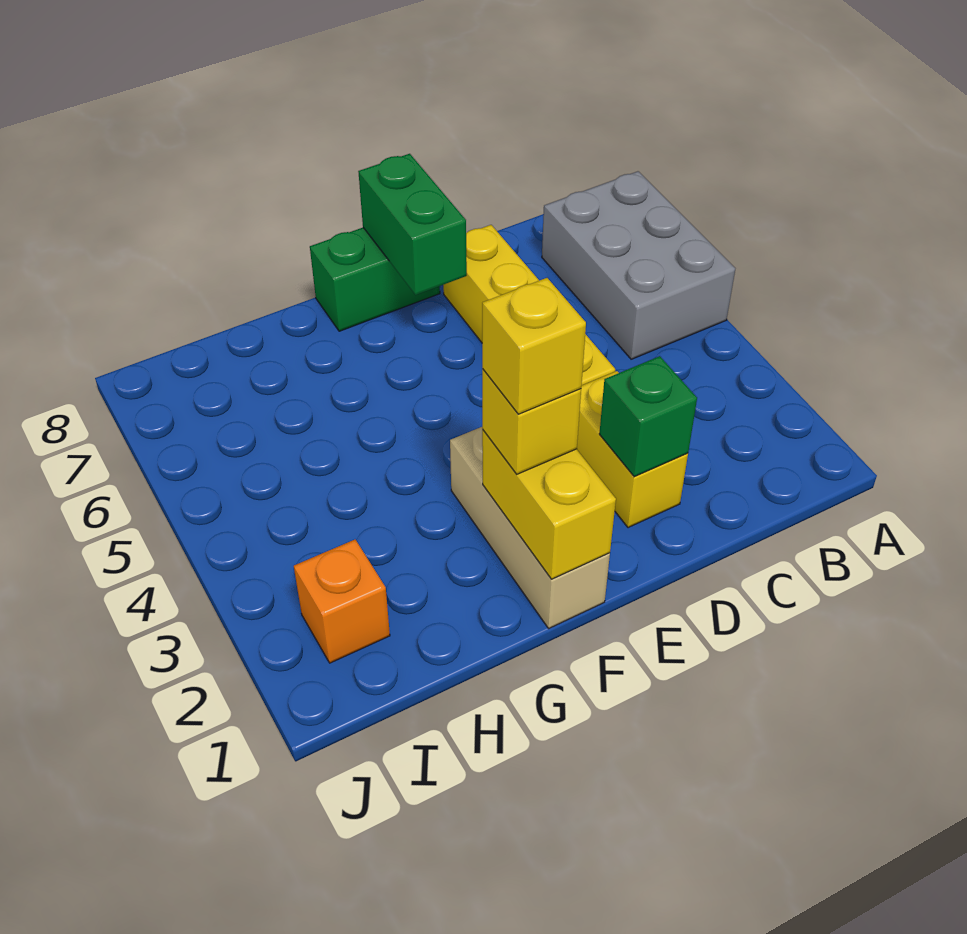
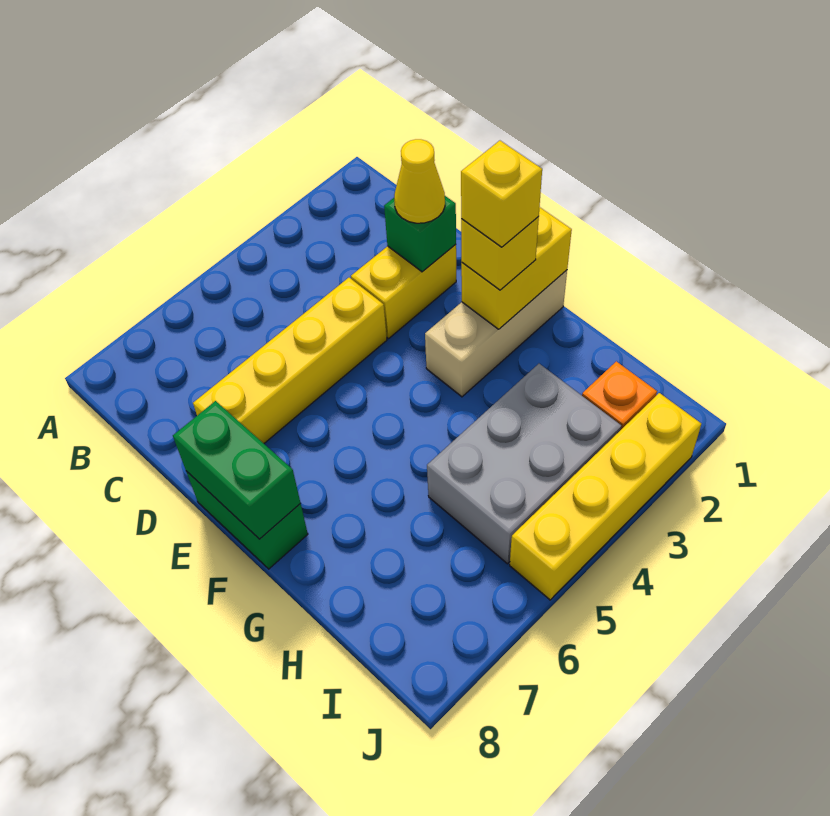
grey 2x3 brick [542,171,735,359] -> grey 2x3 brick moved to [427,364,621,564]
none -> yellow 1x1 cone [394,139,445,223]
green 1x2 brick [358,154,467,295] -> green 1x2 brick turned to [173,401,300,539]
none -> yellow 1x4 brick [510,393,701,600]

